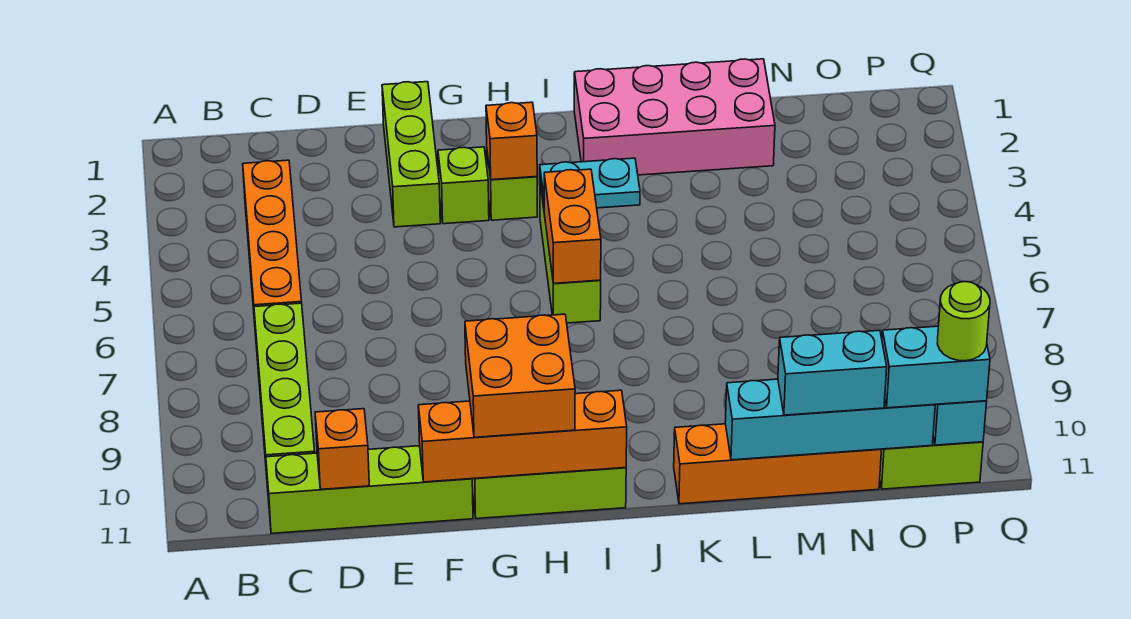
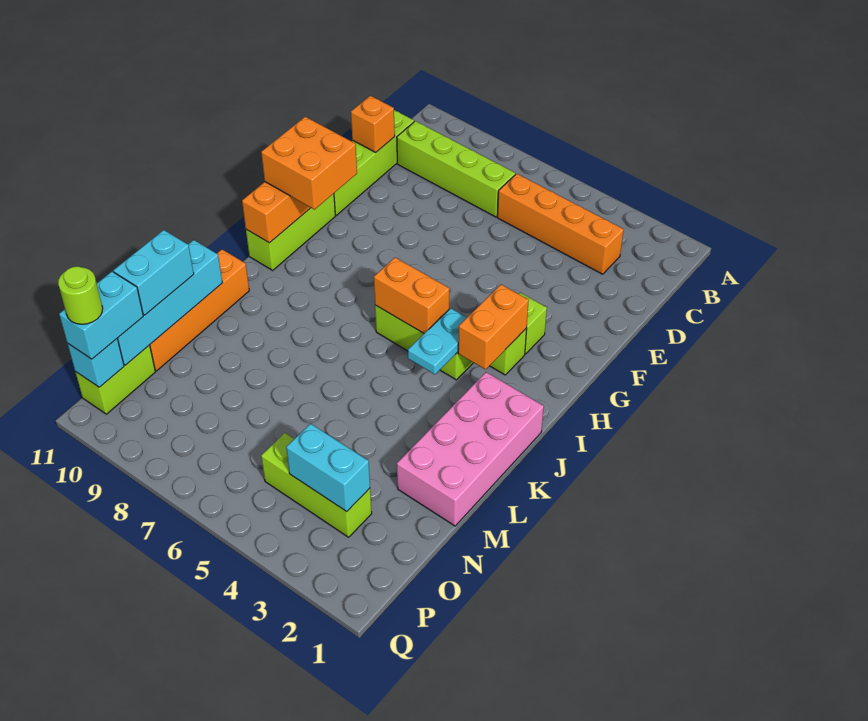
lime 1x3 brick [382,82,440,227] -> lime 1x3 brick moved to [261,433,372,537]
orange 1x1 brick [486,102,537,180] -> orange 1x2 brick [458,285,529,369]
none -> cyan 1x2 brick [286,423,370,512]

